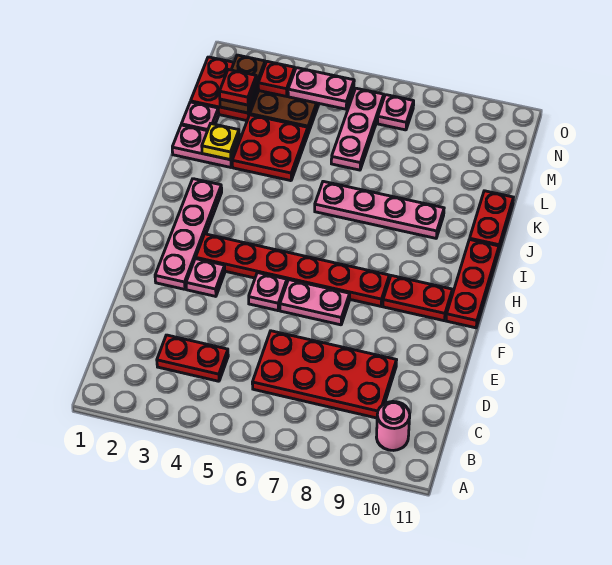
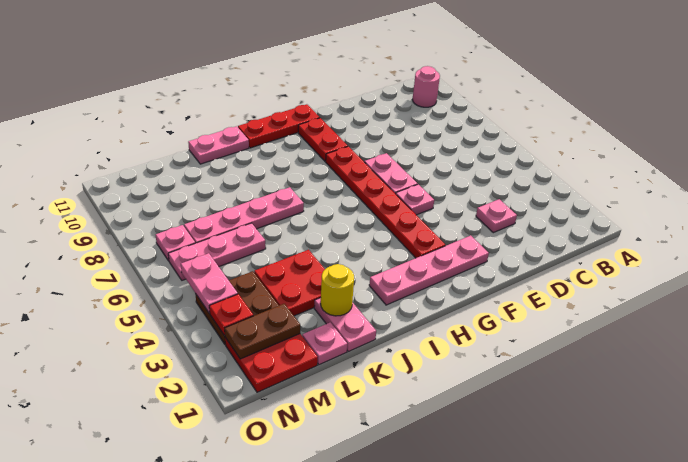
red 1x2 plate [157,335,228,381] -> none
red 2x4 plate [252,331,396,418] -> none
pink 1x1 plate [186,259,225,296] -> pink 1x1 plate moved to [476,199,517,233]
pink 1x4 plate [315,181,444,238] -> pink 1x4 plate turned to [184,187,304,243]
red 1x2 plate [470,191,513,250] -> pink 1x2 plate [188,126,249,164]
yellow 1x1 plate [202,124,239,160] -> yellow 1x1 round brick [321,264,354,316]
red 1x1 plate [220,70,257,105] -> none

